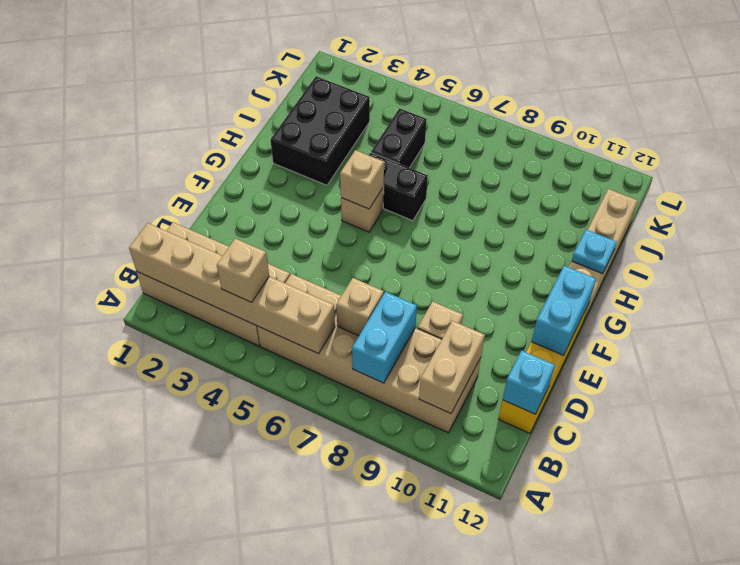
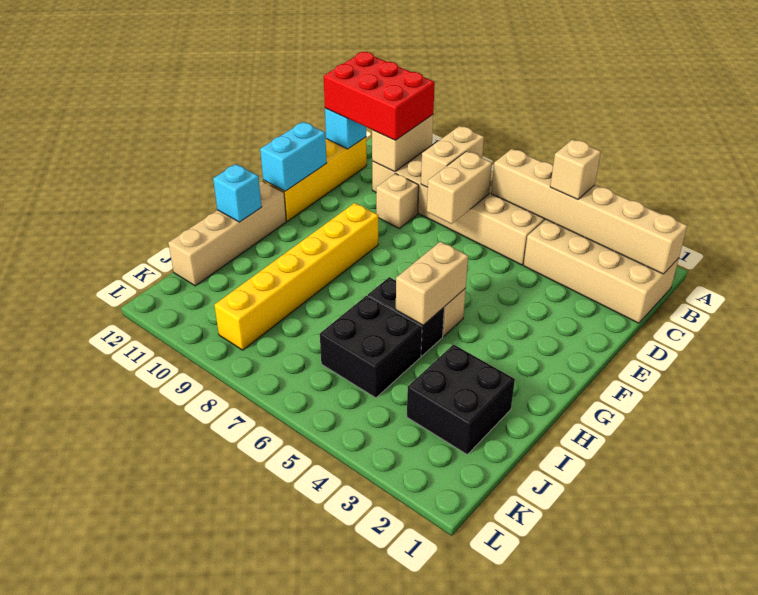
cyan 1x2 brick [352,292,417,383] -> tan 1x2 brick [421,126,484,187]
none -> red 2x3 brick [324,52,435,140]
tan 1x1 brick [336,278,384,336] -> tan 1x2 brick [427,151,492,224]
none -> yellow 1x6 brick [214,203,378,350]
tan 1x1 brick [340,150,384,209] -> tan 1x2 brick [396,242,468,325]
black 2x3 brick [270,76,370,185] -> black 2x2 brick [407,344,515,454]
cyan 1x1 plate [572,230,617,274] -> cyan 1x1 brick [213,164,261,222]
black 1x2 brick [371,109,427,168] -> black 2x2 brick [320,296,422,398]

